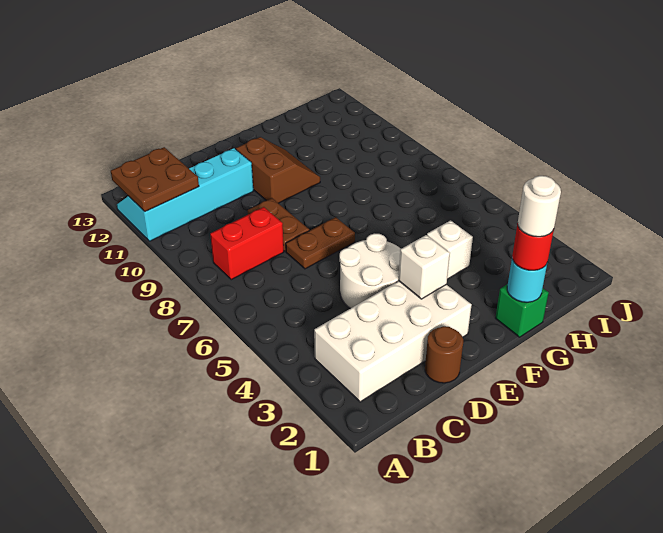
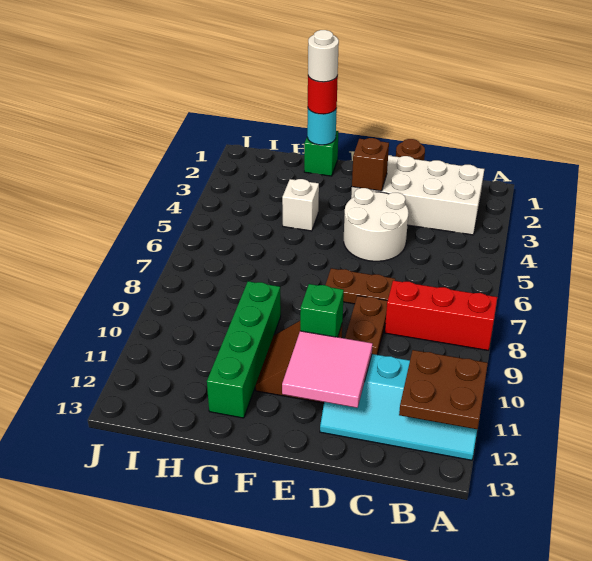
red 1x2 brick [210,207,284,280] -> red 1x3 brick [385,281,497,350]
none -> pink 2x2 tile [282,331,373,408]
white 1x1 brick [399,235,450,299] -> brown 1x1 brick [352,138,389,191]
none -> green 1x1 brick [300,284,344,337]
none -> green 1x4 brick [207,281,281,418]

